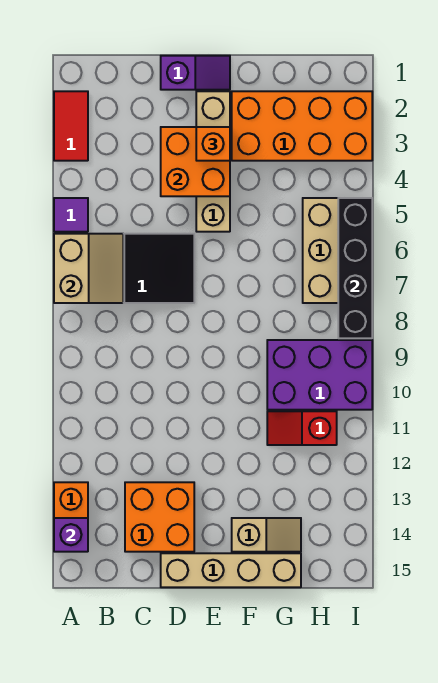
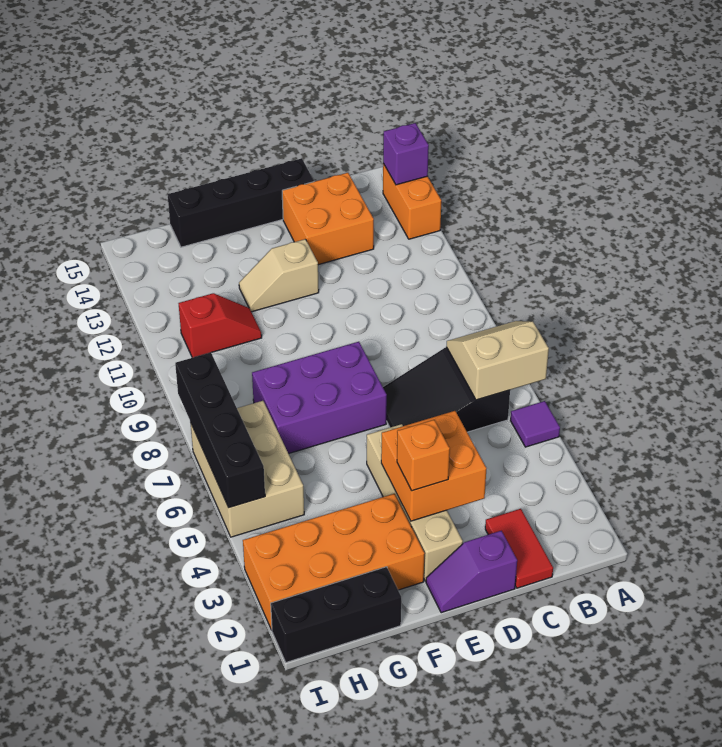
red 1x2 tile [54,91,88,161] -> red 1x2 tile moved to [485,509,553,588]
tan 2x2 slope [54,234,123,303] -> tan 2x2 slope turned to [446,321,549,400]
tan 1x4 brick [161,553,301,587] -> black 1x4 brick [168,158,314,247]
tan 1x2 slope [232,518,301,552] -> tan 1x2 slope moved to [239,239,319,312]
none -> black 1x3 brick [271,567,401,662]
purple 2x3 brick [267,340,372,410] -> purple 2x3 brick moved to [252,342,387,454]

